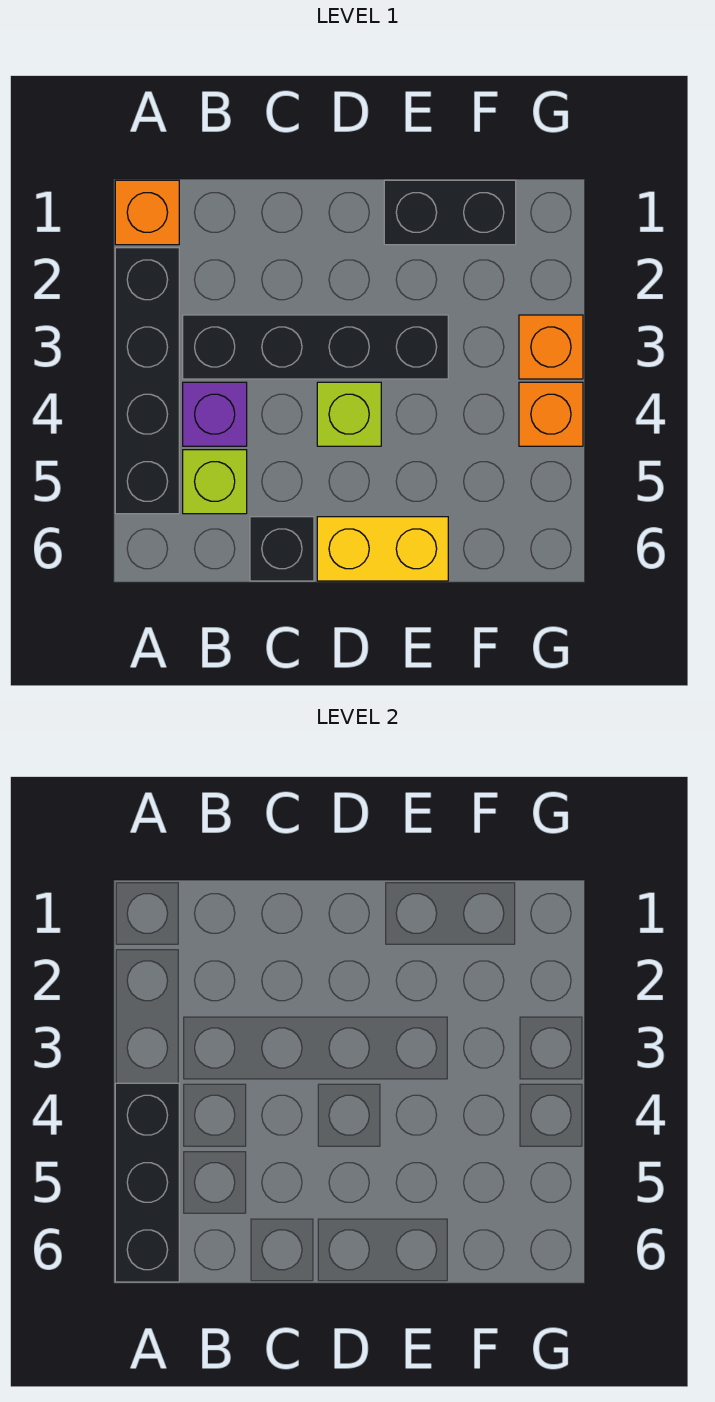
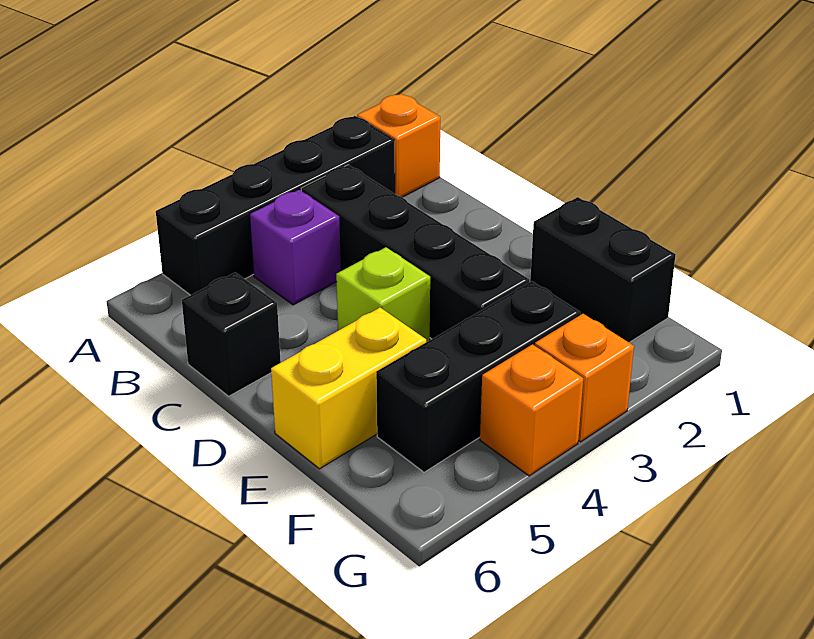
black 1x3 brick [115,1083,179,1282] -> black 1x3 brick moved to [376,281,581,472]
lime 1x1 brick [183,450,247,514] -> none
yellow 1x2 brick [317,517,448,581] -> yellow 1x2 brick turned to [271,308,426,469]

